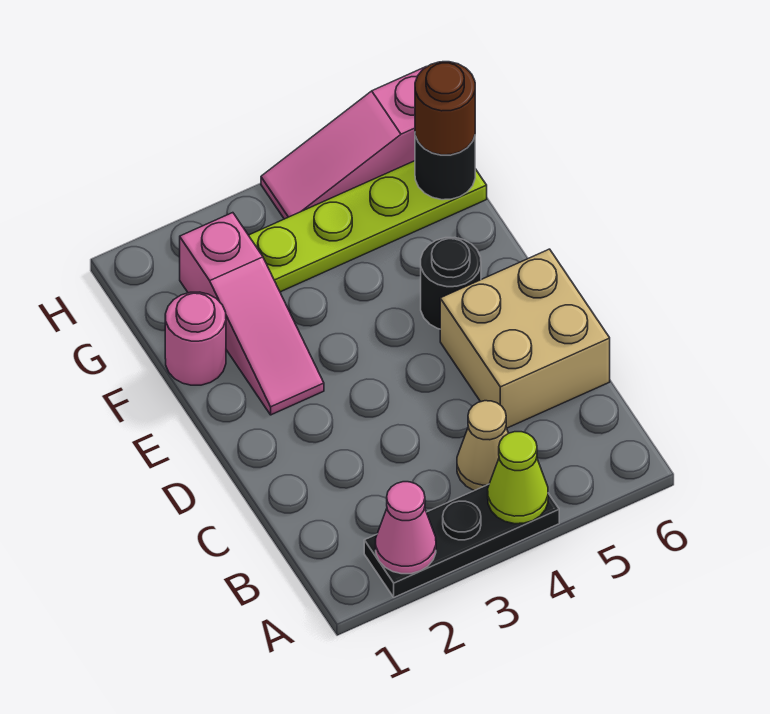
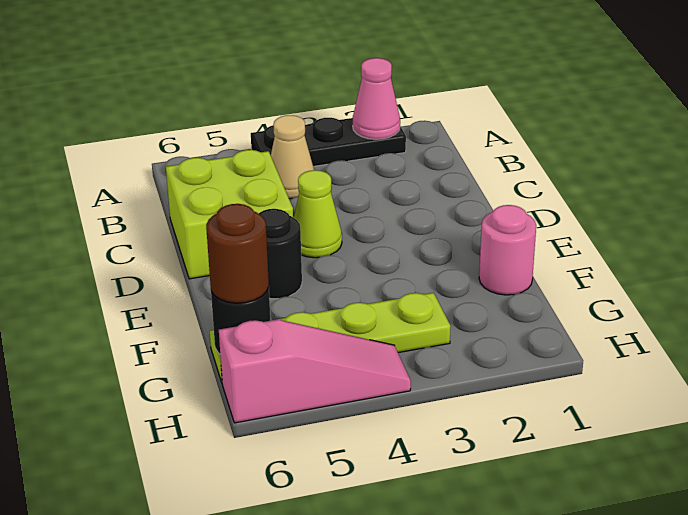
lime 1x1 cone [488,432,548,524] -> lime 1x1 cone moved to [294,170,342,258]
tan 2x2 brick [440,249,610,428] -> lime 2x2 brick [166,150,293,279]
pink 1x3 slope [180,213,324,415] -> none

